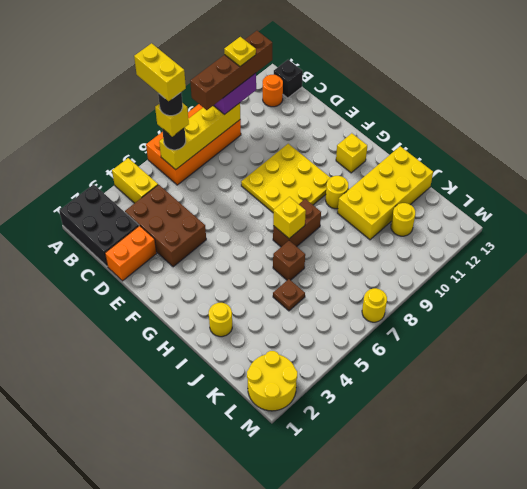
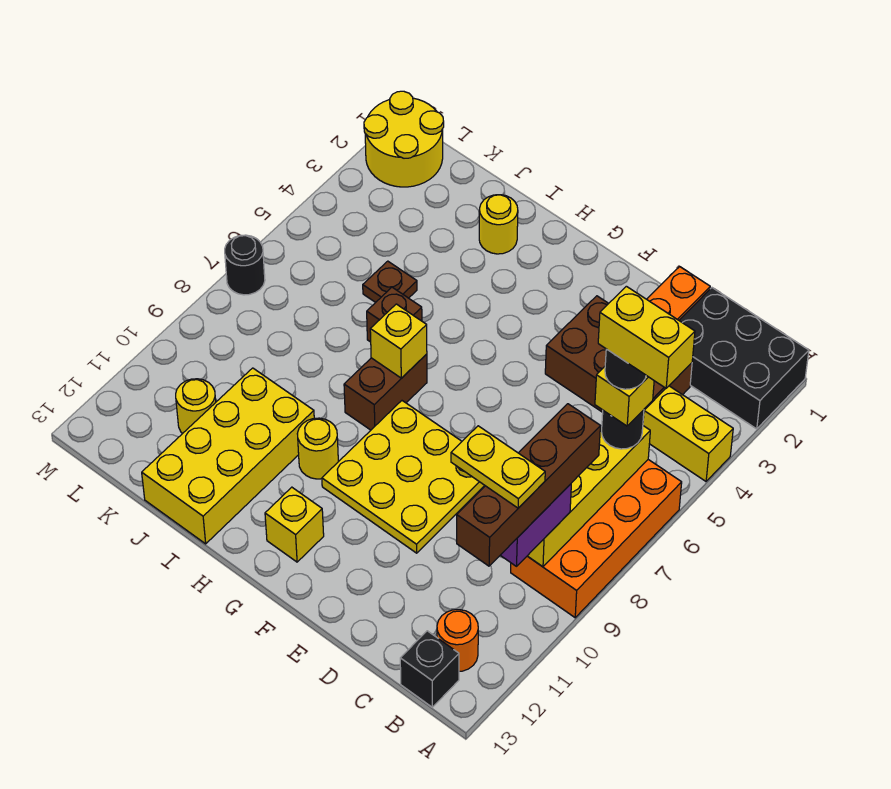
yellow 1x1 plate [224,37,256,66] -> yellow 1x2 plate [451,426,545,508]
yellow 1x1 round brick [362,288,387,322] -> black 1x1 round brick [225,235,265,295]

